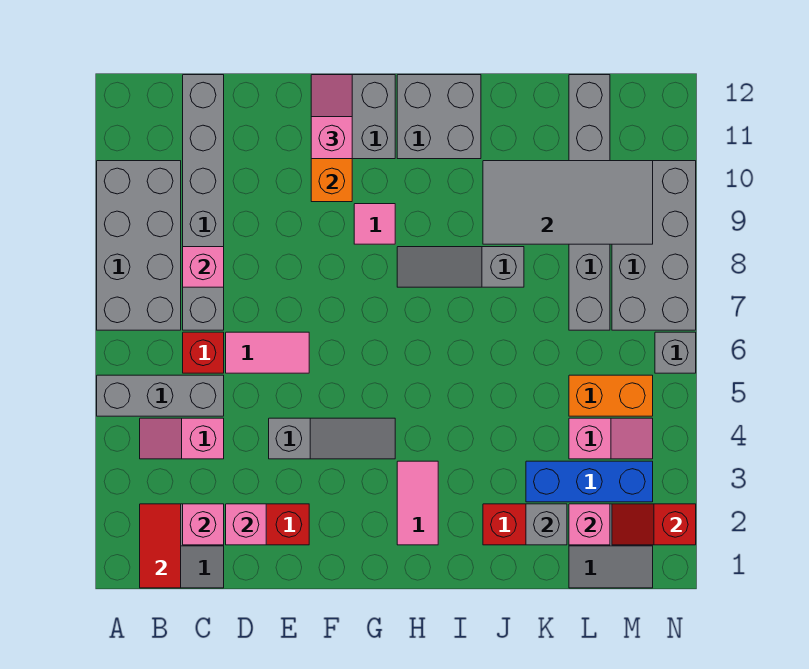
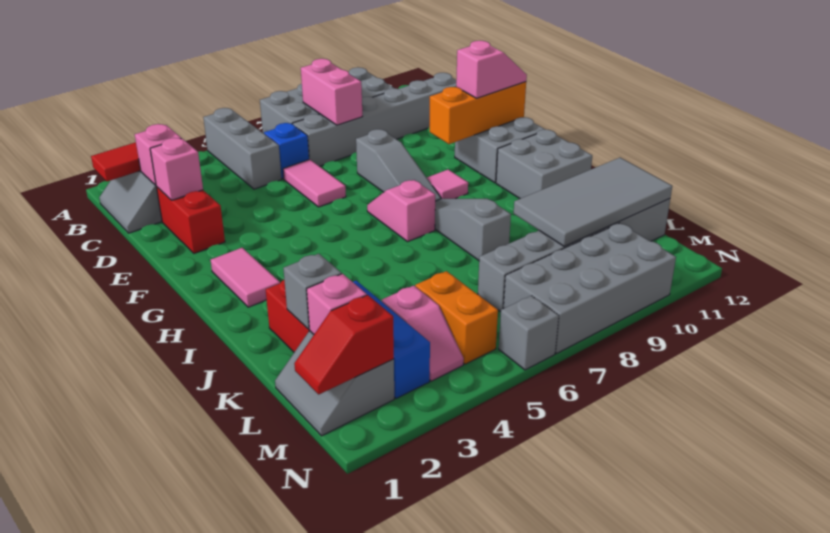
pink 1x2 slope [140,418,224,459] -> pink 1x2 slope moved to [367,180,435,242]
red 1x1 brick [183,332,224,373] -> blue 1x1 brick [264,123,309,179]
pink 1x1 brick [183,247,224,287] -> pink 1x2 brick [301,59,362,125]
grey 1x3 slope [269,418,395,459] -> grey 1x3 slope moved to [356,129,441,201]
pink 1x2 tile [397,461,438,545] -> pink 1x2 tile turned to [211,248,280,307]
grey 2x4 tile [483,161,653,244] -> grey 2x4 tile turned to [514,158,672,247]
red 1x2 slope [612,504,696,545] -> red 1x2 slope turned to [294,295,394,394]

